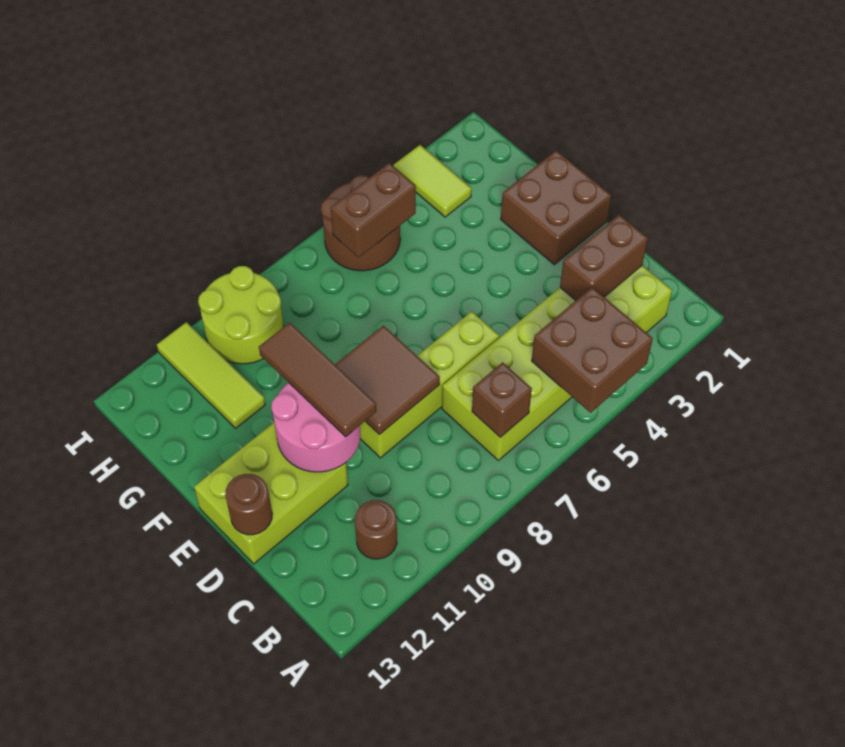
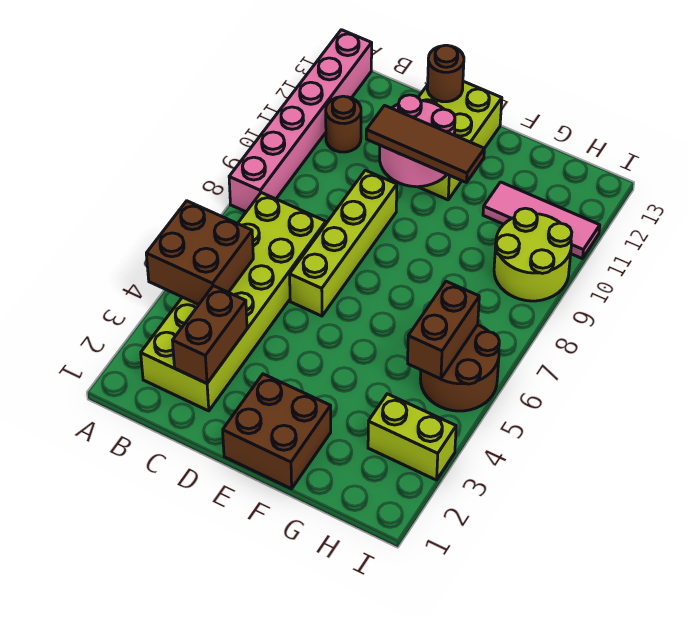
none -> pink 1x6 brick [229,30,372,212]
brown 1x1 brick [472,362,532,437] -> none
brown 2x2 tile [335,326,440,435] -> none
lime 1x3 tile [157,322,265,428] -> pink 1x3 tile [483,182,600,259]
lime 1x2 tile [394,145,472,217] -> lime 1x2 brick [368,394,456,480]

